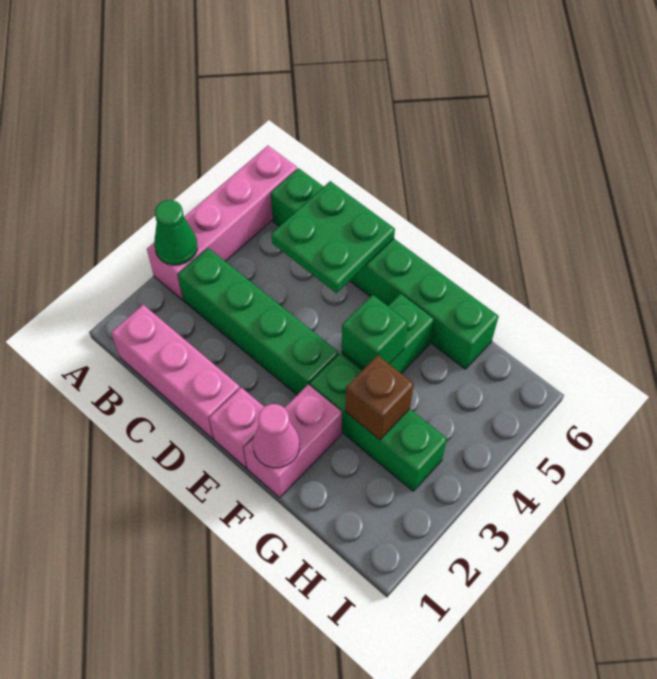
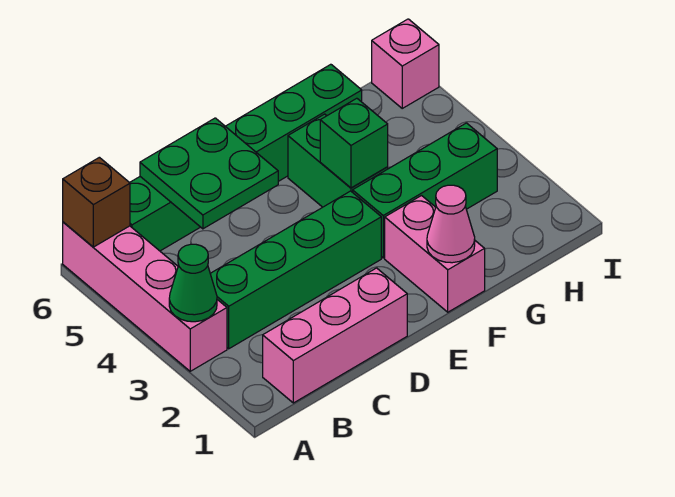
pink 1x1 brick [209,388,264,468] -> pink 1x1 brick moved to [372,19,439,108]
brown 1x1 brick [345,355,414,440] -> brown 1x1 brick moved to [63,157,130,247]

